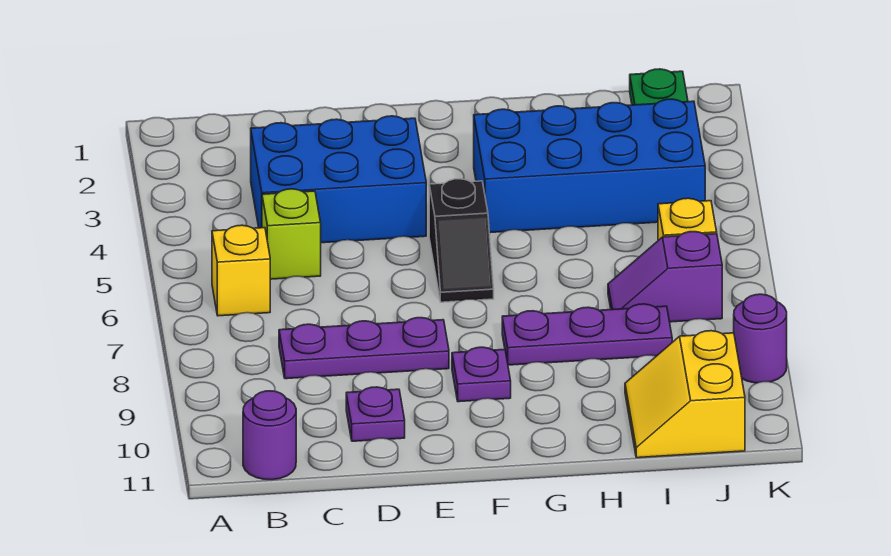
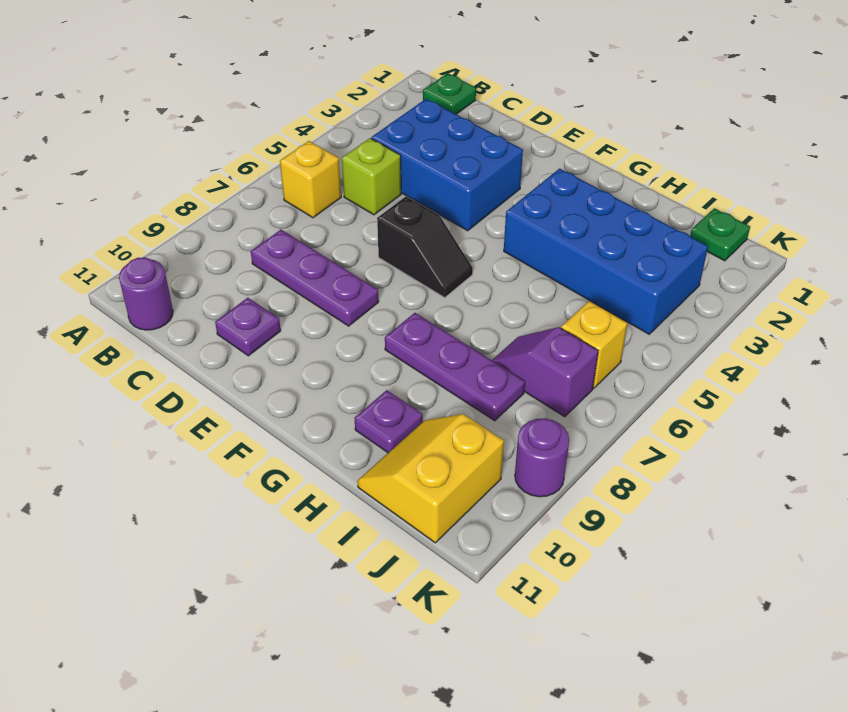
none -> green 1x1 plate [423,73,476,114]
black 1x2 slope [429,179,494,302] -> black 1x2 slope turned to [377,197,473,297]
purple 1x1 plate [452,347,511,402] -> purple 1x1 plate moved to [354,390,423,453]

